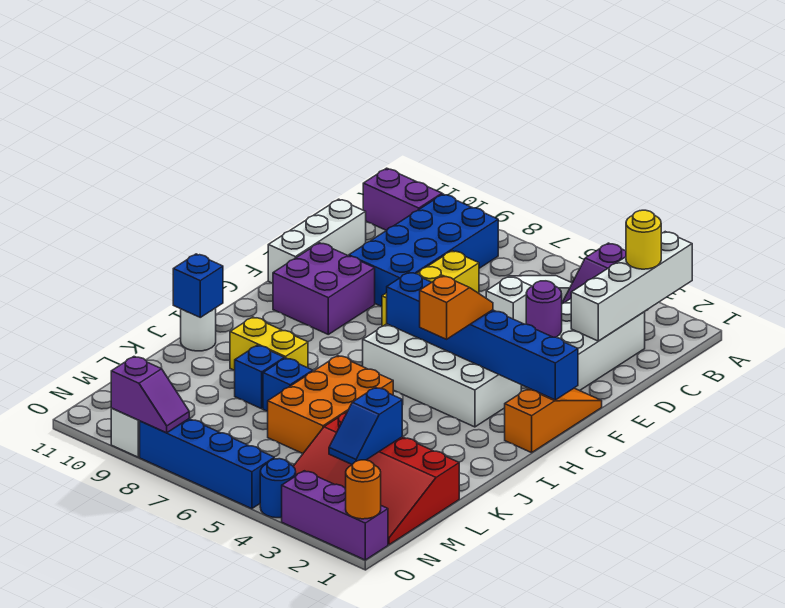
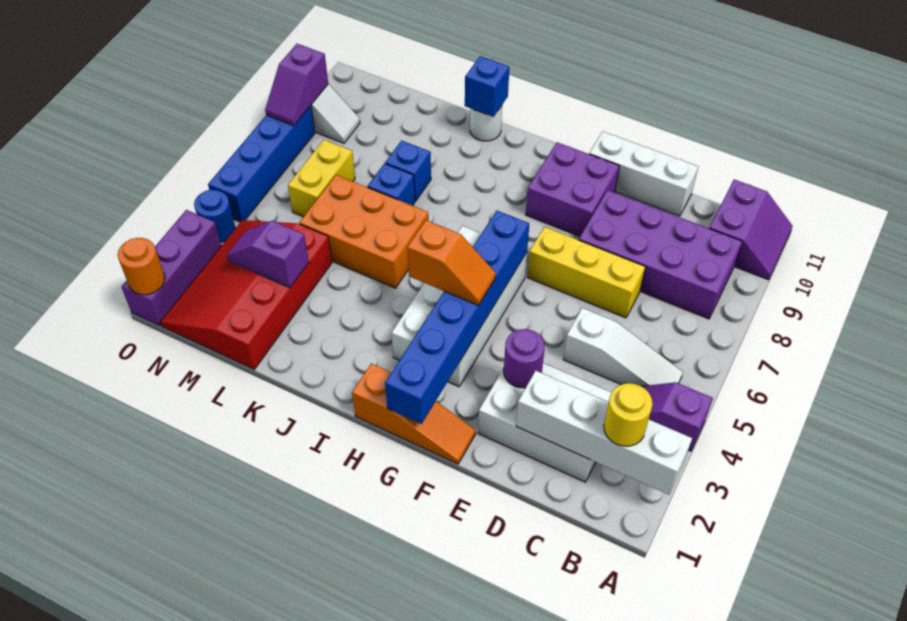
blue 2x4 brick [349,194,498,307] -> purple 2x4 brick [579,190,742,319]
yellow 1x2 brick [230,317,308,370] -> yellow 1x2 brick moved to [288,140,355,217]
blue 1x2 slope [329,387,402,464] -> purple 1x2 slope [226,221,309,287]

